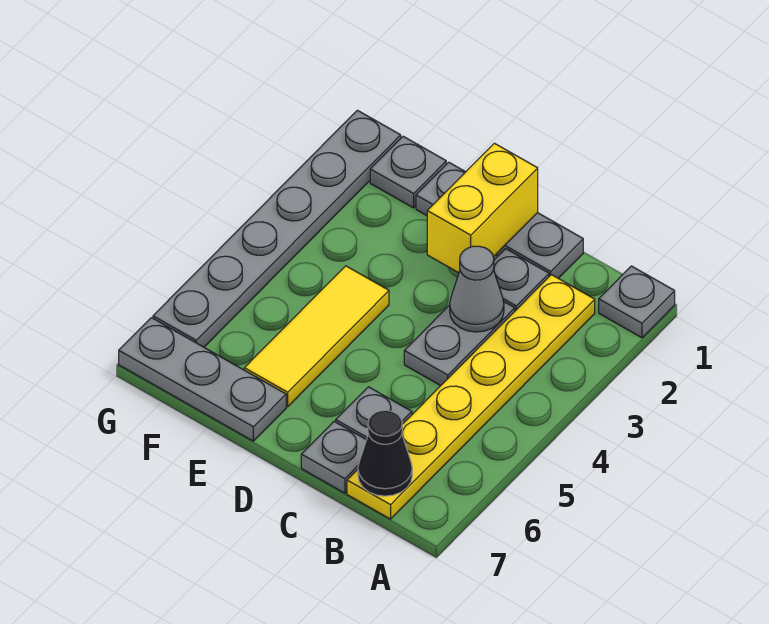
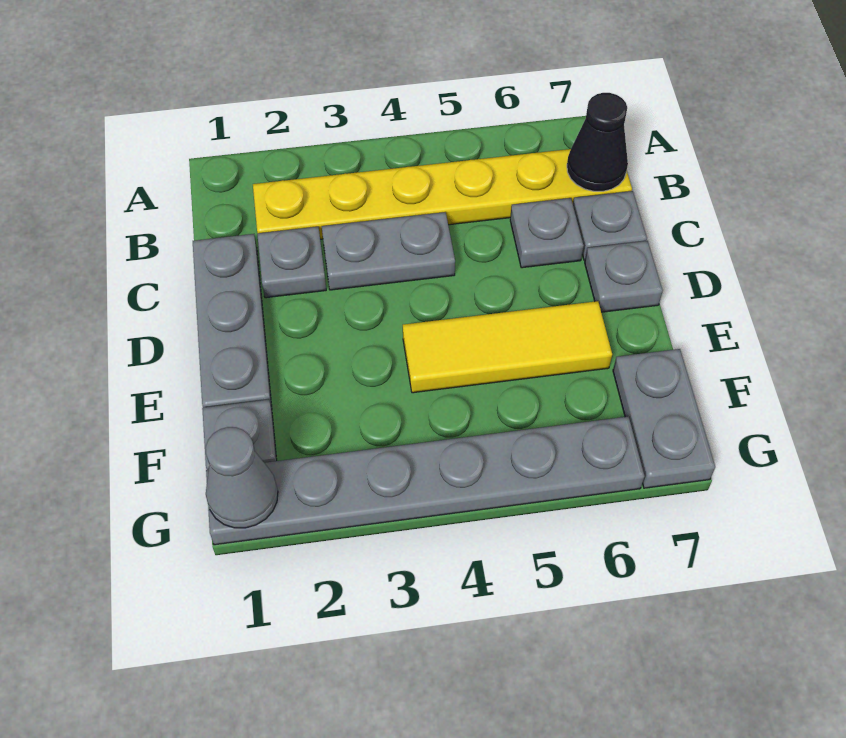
grey 1x1 plate [599,266,675,338] -> grey 1x1 plate moved to [585,241,663,312]
grey 1x1 cone [450,246,504,332] -> grey 1x1 cone moved to [206,427,278,528]
yellow 1x2 brick [427,143,538,273] -> none
grey 1x3 plate [119,318,286,441] -> grey 1x2 plate [613,349,715,488]

